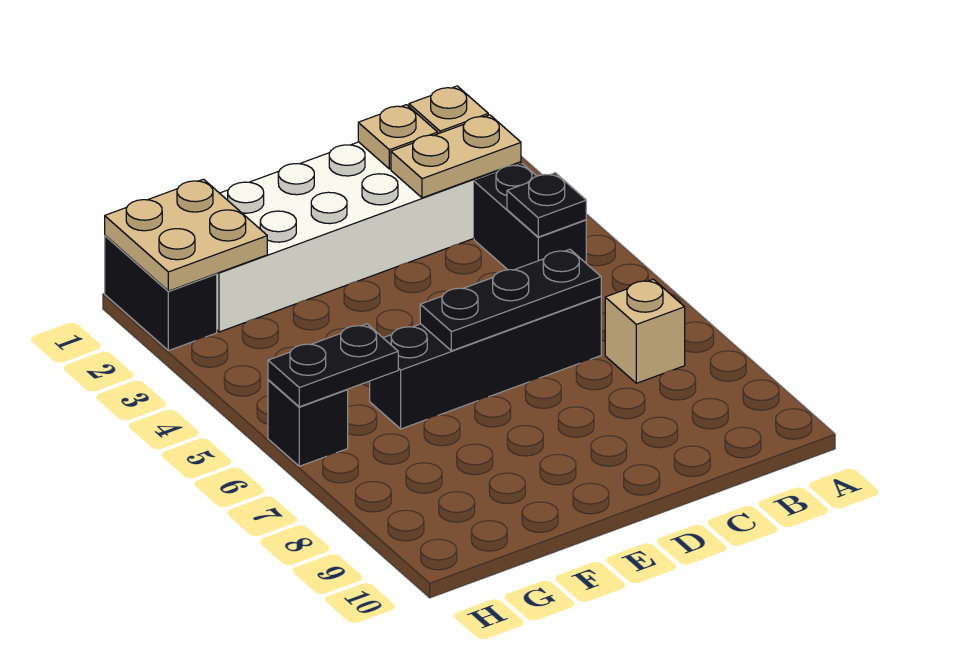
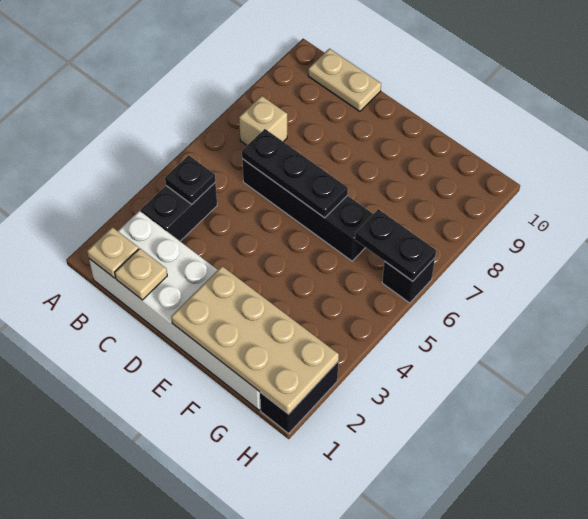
tan 1x2 plate [391,115,521,198] -> tan 1x2 plate moved to [308,49,381,111]
tan 2x2 plate [105,179,267,291] -> tan 2x4 plate [171,266,339,414]

